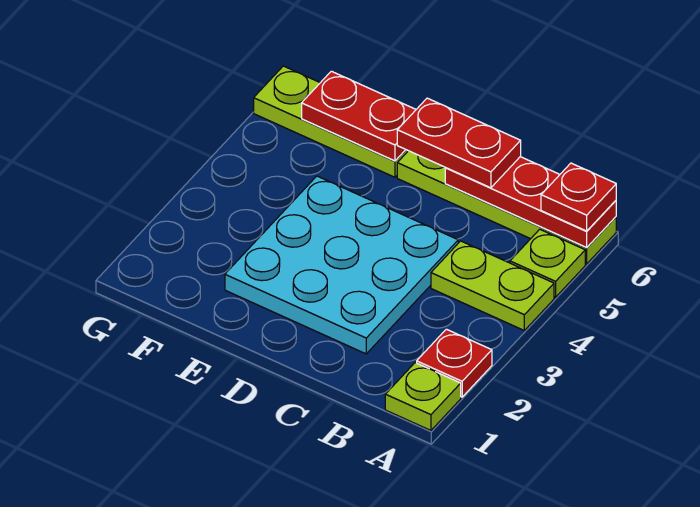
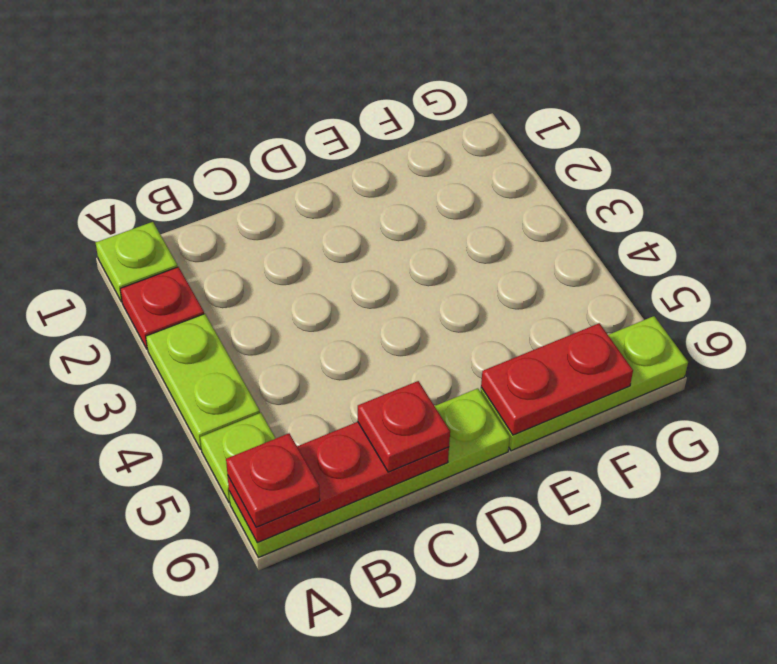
lime 1x2 plate [431,241,554,330] -> lime 1x2 plate turned to [146,314,260,449]
cyan 3x3 plate [225,176,458,354] -> none
red 1x2 plate [397,98,521,188] -> red 1x1 plate [358,381,450,472]

